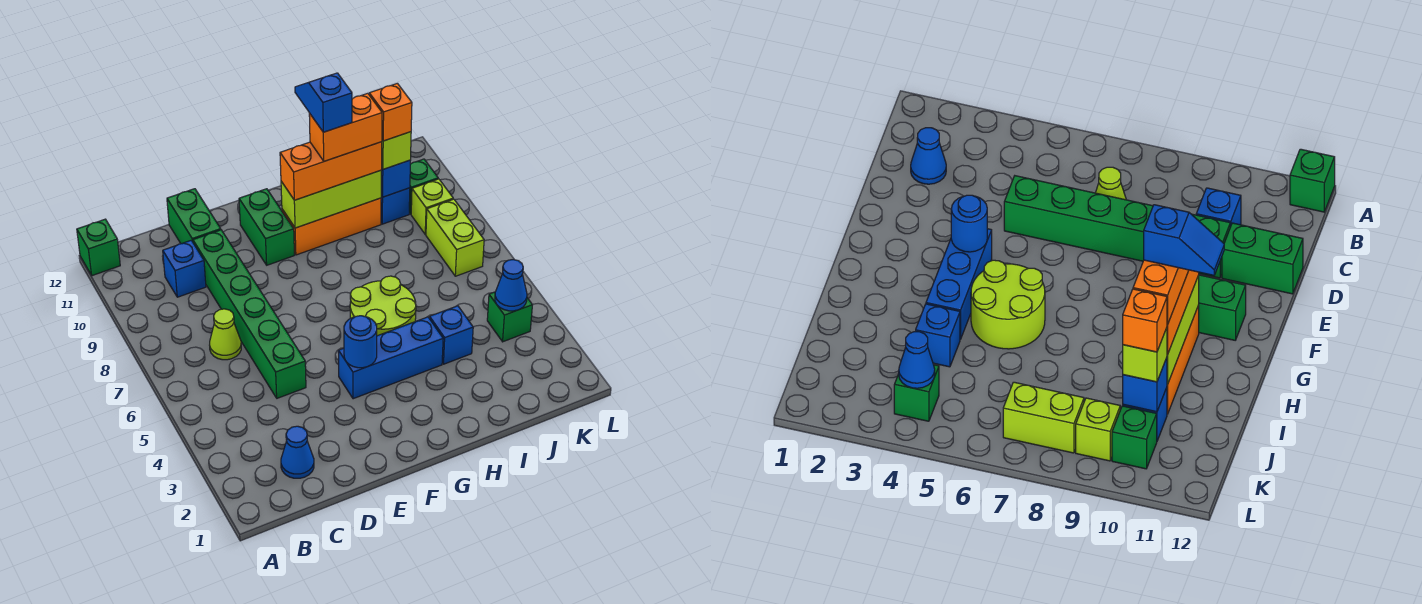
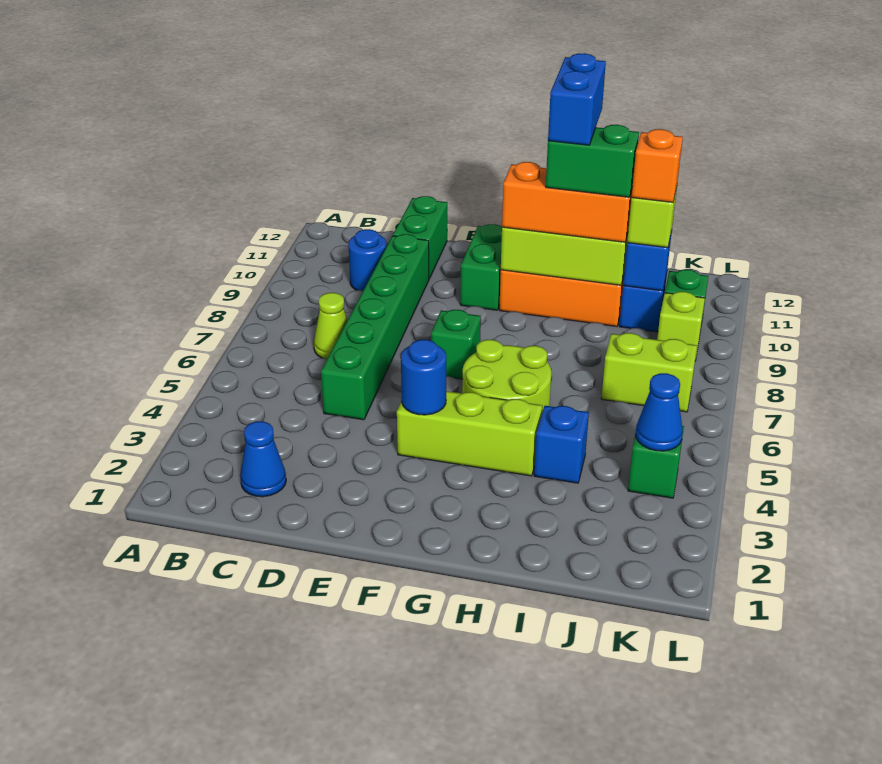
green 1x1 brick [77,219,120,276] -> green 1x1 brick moved to [431,310,481,379]
blue 1x1 brick [163,241,206,297] -> blue 1x1 round brick [348,229,386,291]
blue 1x3 brick [338,317,443,399] -> lime 1x3 brick [397,391,542,476]
orange 1x2 brick [309,93,382,161] -> green 1x2 brick [546,125,639,197]
blue 1x2 slope [295,73,352,132] -> blue 1x2 brick [548,53,606,145]
lime 1x2 brick [426,199,484,276] -> lime 1x2 brick turned to [601,333,697,412]

